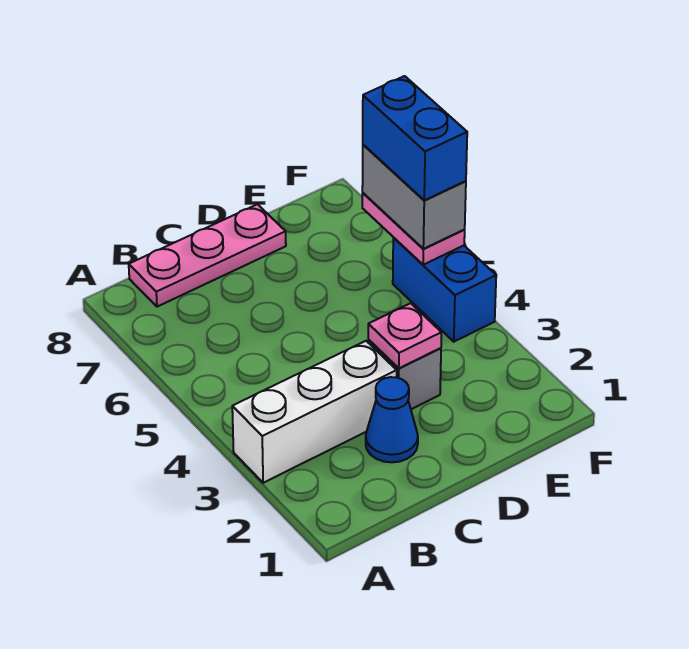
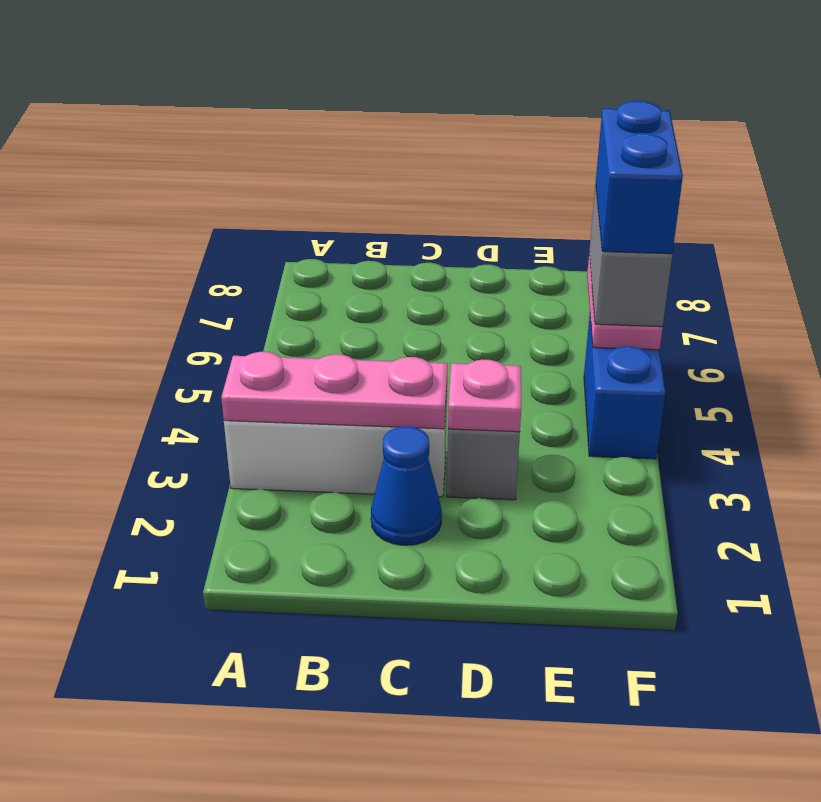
pink 1x3 plate [129,204,286,307] -> pink 1x3 plate moved to [221,352,448,429]

